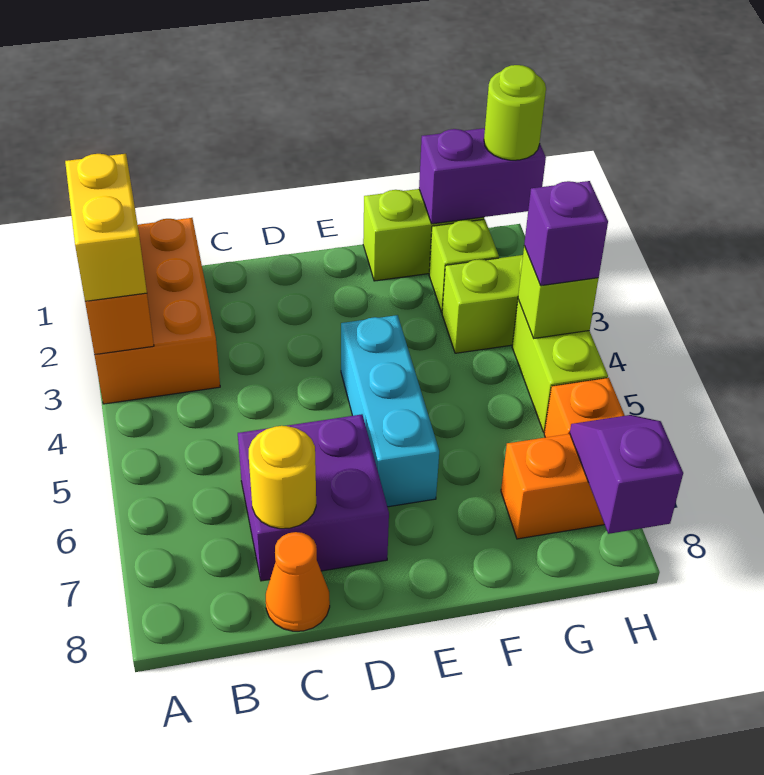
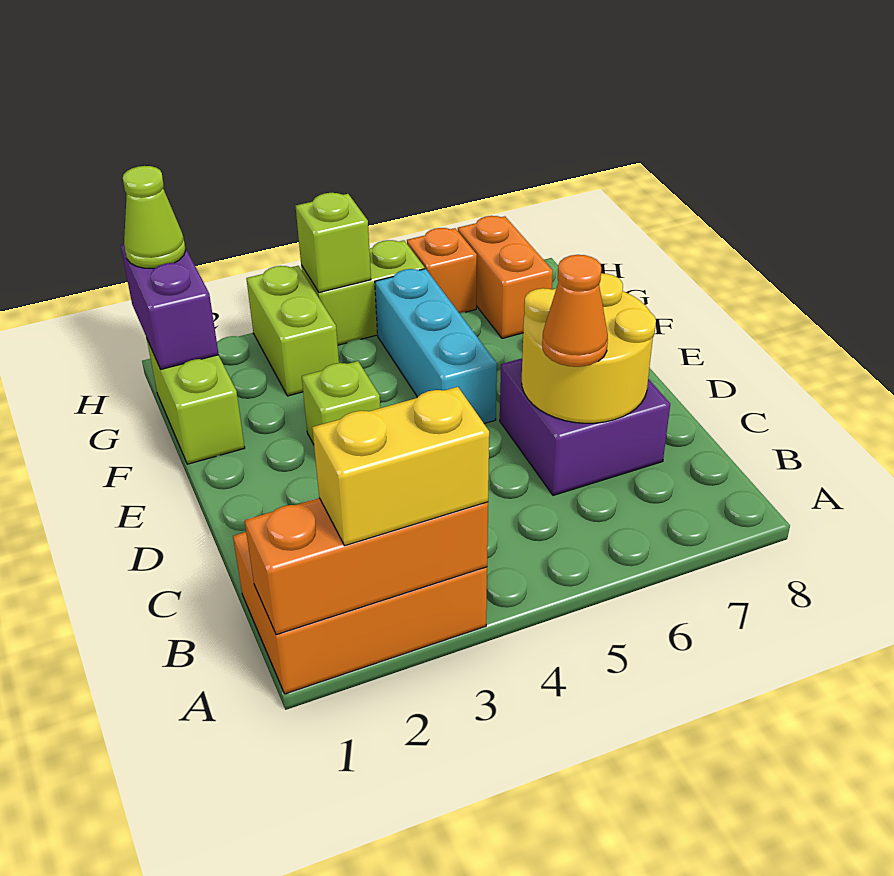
yellow 1x1 round brick [249,426,316,529] -> yellow 2x2 round brick [522,273,656,423]
orange 1x1 cone [266,532,330,631] -> orange 1x1 cone moved to [542,255,608,367]
cyan 1x3 brick [341,315,439,507] -> cyan 1x3 brick turned to [375,269,497,424]
lime 1x1 brick [429,219,499,312] -> lime 1x1 brick moved to [302,361,380,444]
lime 1x1 round brick [484,65,546,160] -> lime 1x1 cone [123,166,186,269]
purple 1x1 brick [524,181,608,286] -> none
purple 1x2 slope [570,415,683,534] -> none

